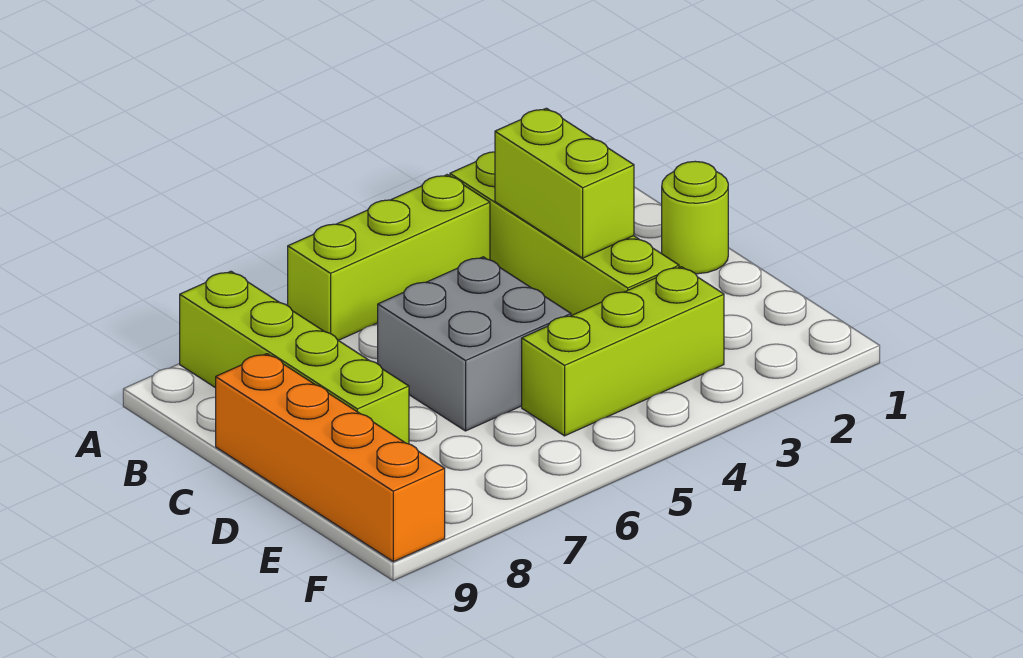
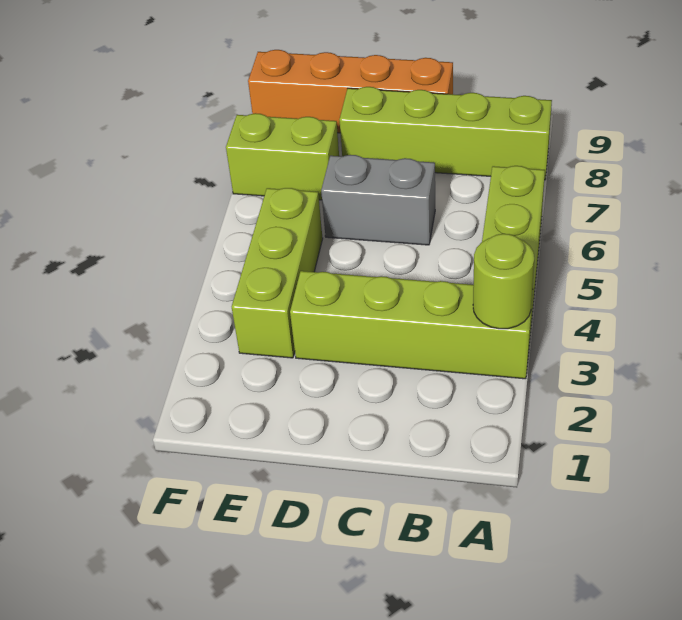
lime 1x2 brick [495,108,634,258] -> lime 1x2 brick moved to [226,113,339,200]
lime 1x1 round brick [662,161,728,274] -> lime 1x1 round brick moved to [473,234,534,329]
grey 2x2 brick [378,257,571,431] -> grey 1x2 brick [321,155,435,245]

